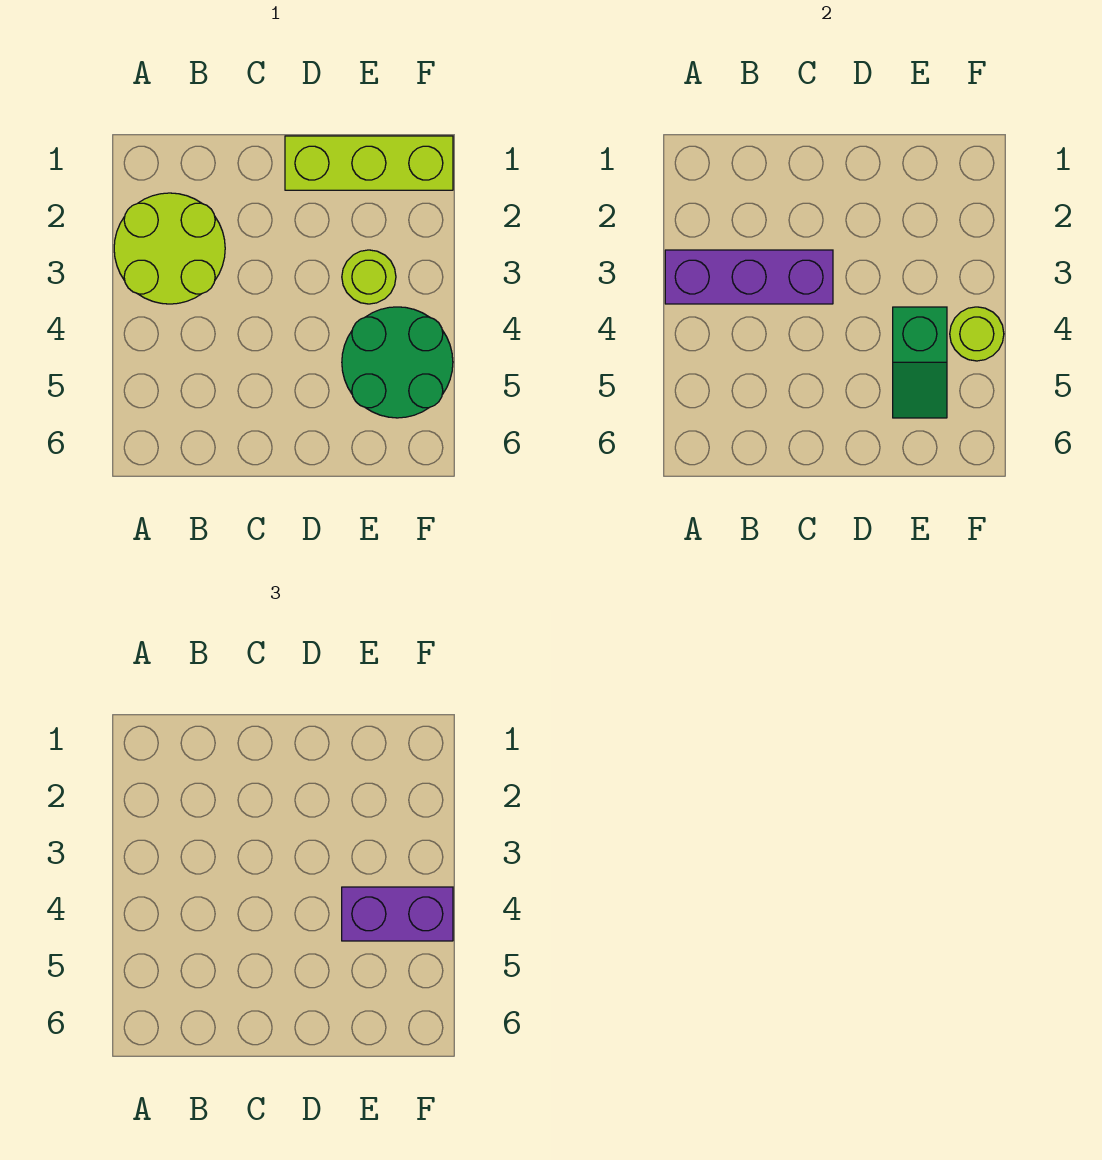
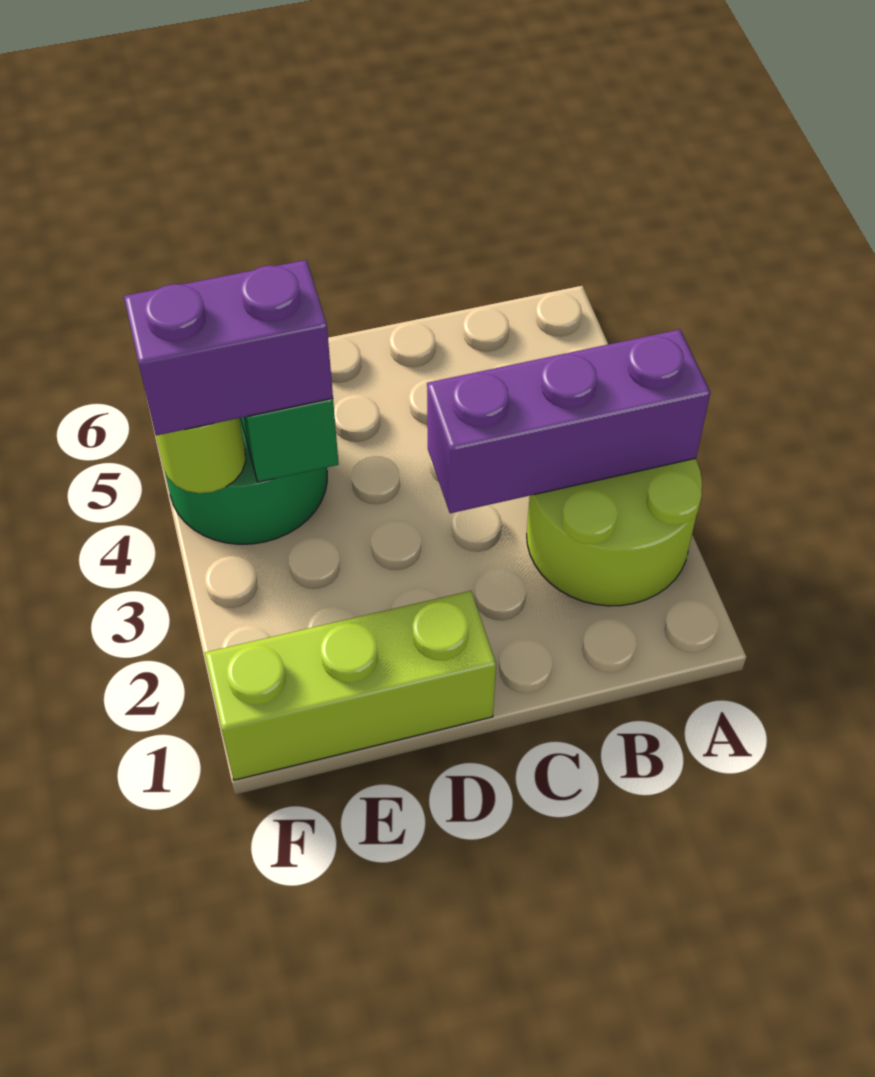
lime 1x1 round brick [342,250,396,304] -> none

